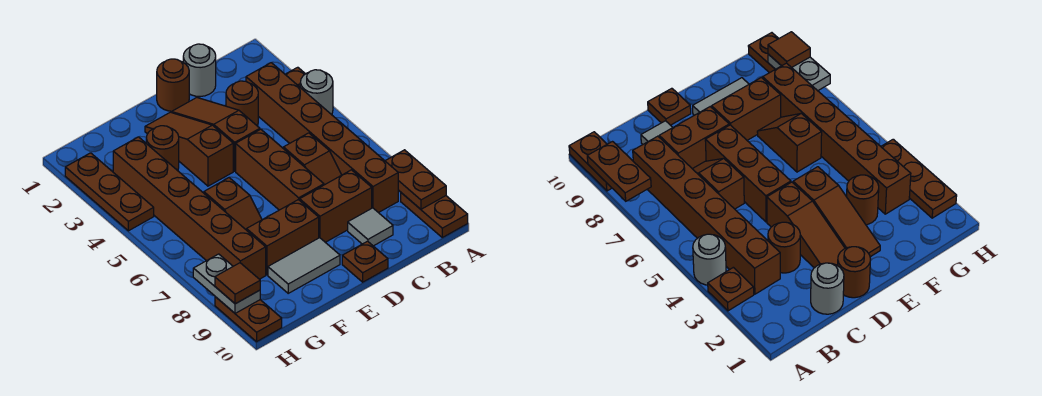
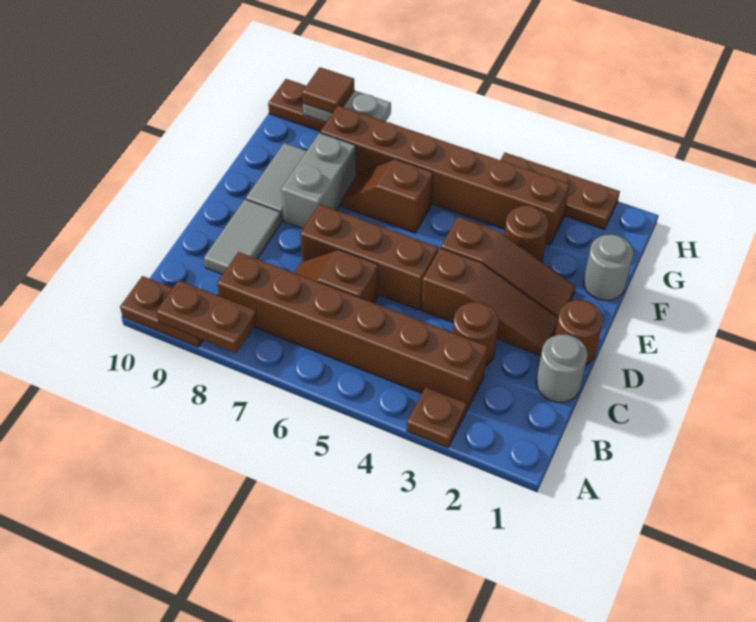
grey 1x1 round brick [300,70,333,115] -> grey 1x1 round brick moved to [583,235,634,300]
brown 1x2 brick [300,170,372,242] -> none
grey 1x1 tile [348,208,393,246] -> grey 1x2 tile [204,199,282,275]
brown 1x1 plate [342,241,388,282] -> none
brown 1x2 brick [247,200,319,275] -> grey 1x2 brick [281,133,356,229]

